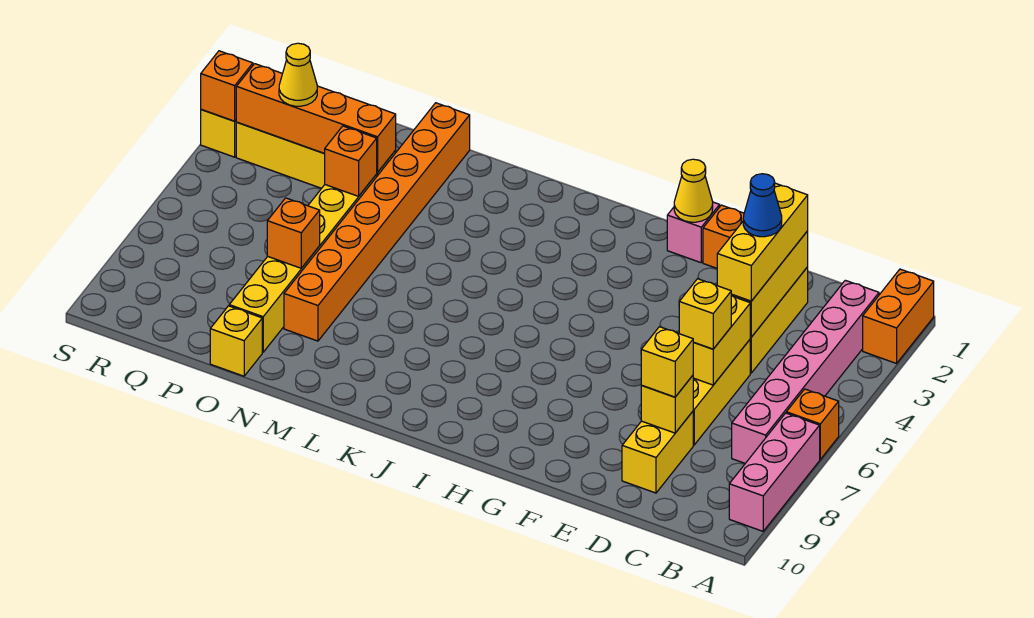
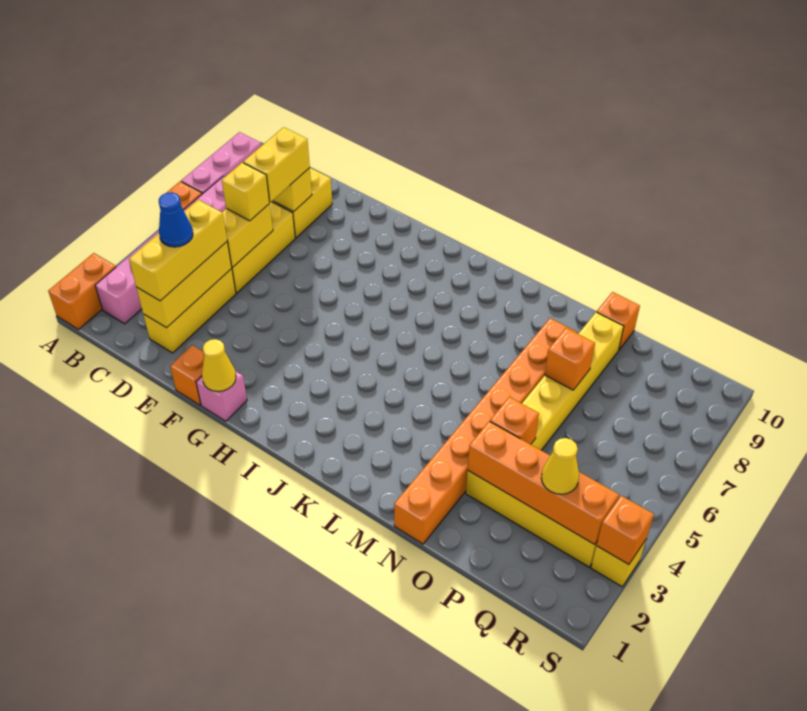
yellow 1x1 brick [641,327,694,397] -> yellow 1x2 brick [243,127,310,202]
yellow 1x1 brick [210,306,262,376] -> orange 1x1 brick [597,292,640,350]

